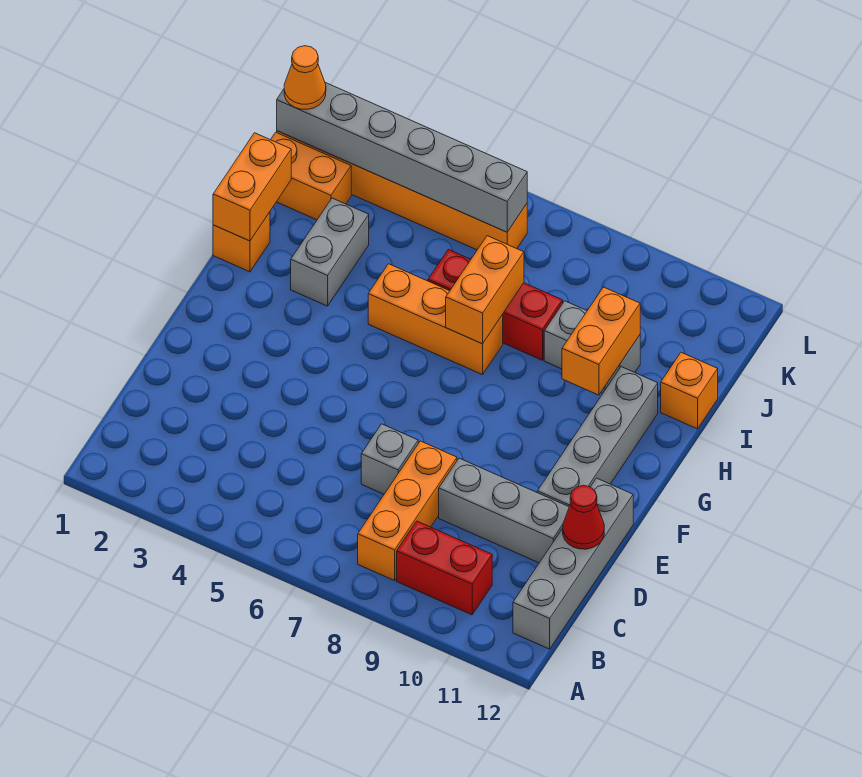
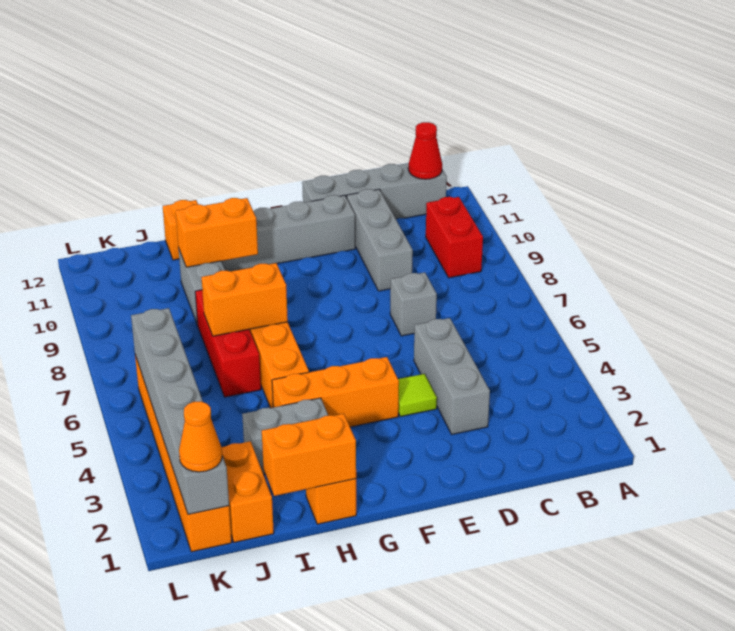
orange 1x3 brick [358,441,457,581] -> orange 1x3 brick moved to [272,357,399,427]
none -> grey 1x3 brick [414,318,490,434]
red 1x1 cone [563,485,604,549] -> red 1x1 cone moved to [408,122,442,179]
none -> lime 1x1 tile [398,374,437,417]

